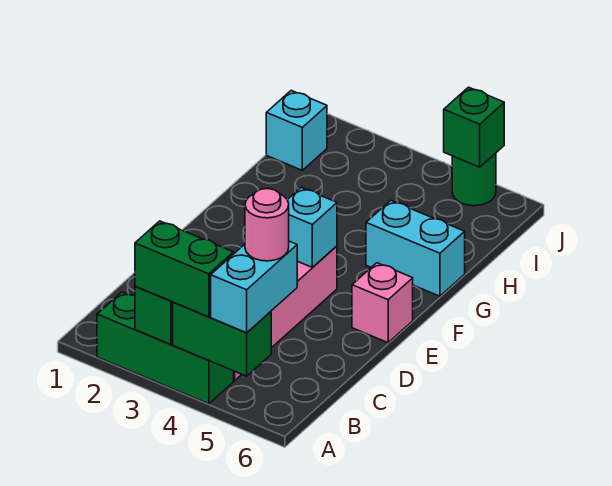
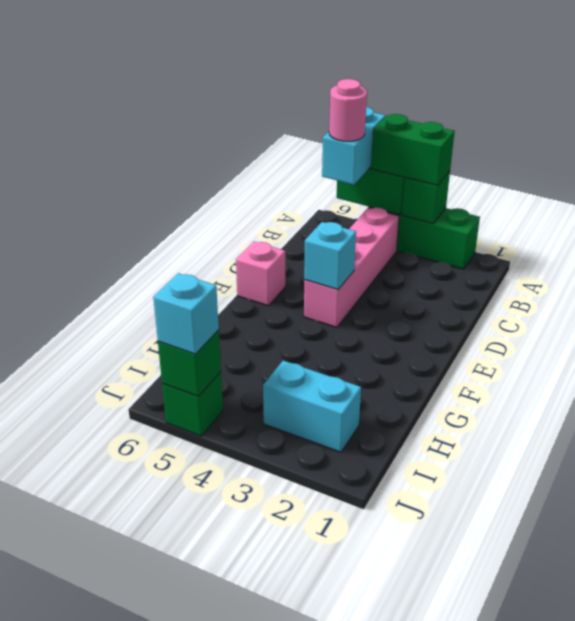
cyan 1x2 brick [366,201,465,296] -> cyan 1x2 brick moved to [263,360,361,452]
cyan 1x1 brick [266,90,327,170] -> cyan 1x1 brick moved to [153,273,219,354]
green 1x1 round brick [452,153,496,206] -> green 1x1 brick [162,372,223,436]

